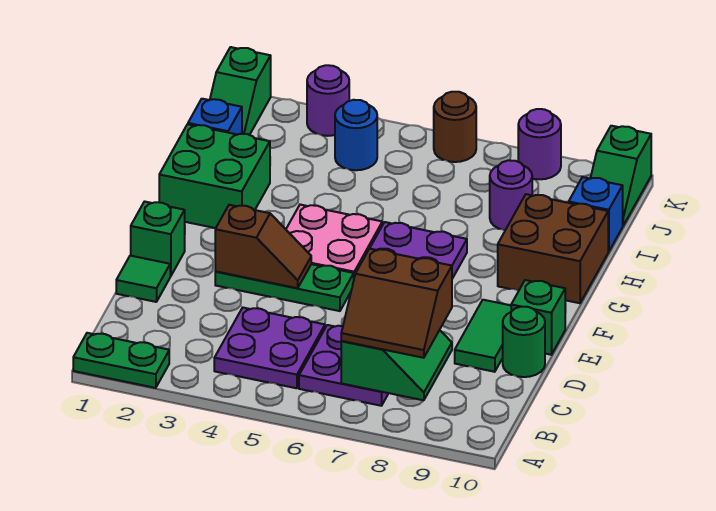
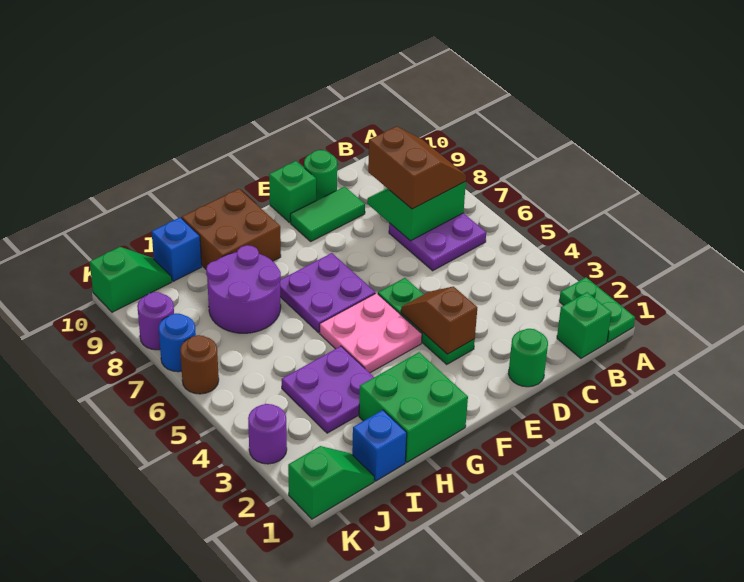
purple 2x2 plate [214,308,325,388] -> purple 2x2 plate moved to [282,346,374,433]
green 1x1 tile [116,256,170,302] -> green 1x1 round brick [508,329,548,387]
green 1x1 brick [131,202,185,276] -> green 1x1 brick moved to [557,292,612,358]
purple 1x1 round brick [490,160,532,230] -> purple 2x2 round brick [206,245,281,333]
blue 1x1 round brick [335,100,377,170] -> blue 1x1 round brick moved to [159,313,196,372]

